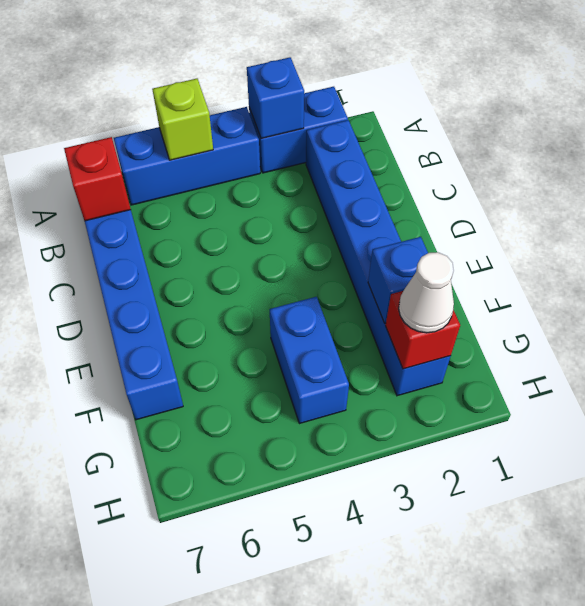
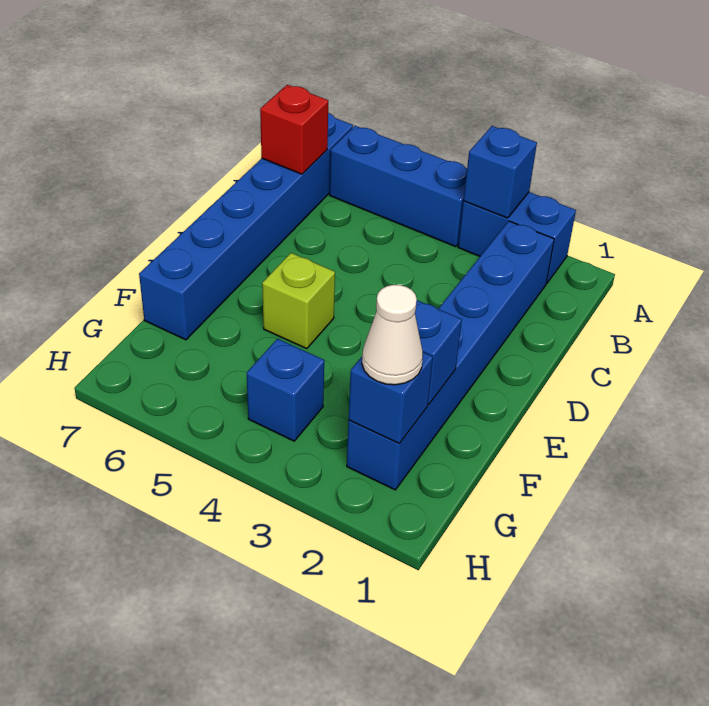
lime 1x1 brick [152,79,213,160] -> lime 1x1 brick moved to [262,253,335,349]
blue 1x2 brick [270,297,349,424] -> blue 1x1 brick [247,339,324,441]
red 1x1 brick [385,291,460,369] -> blue 1x1 brick [349,352,433,443]

